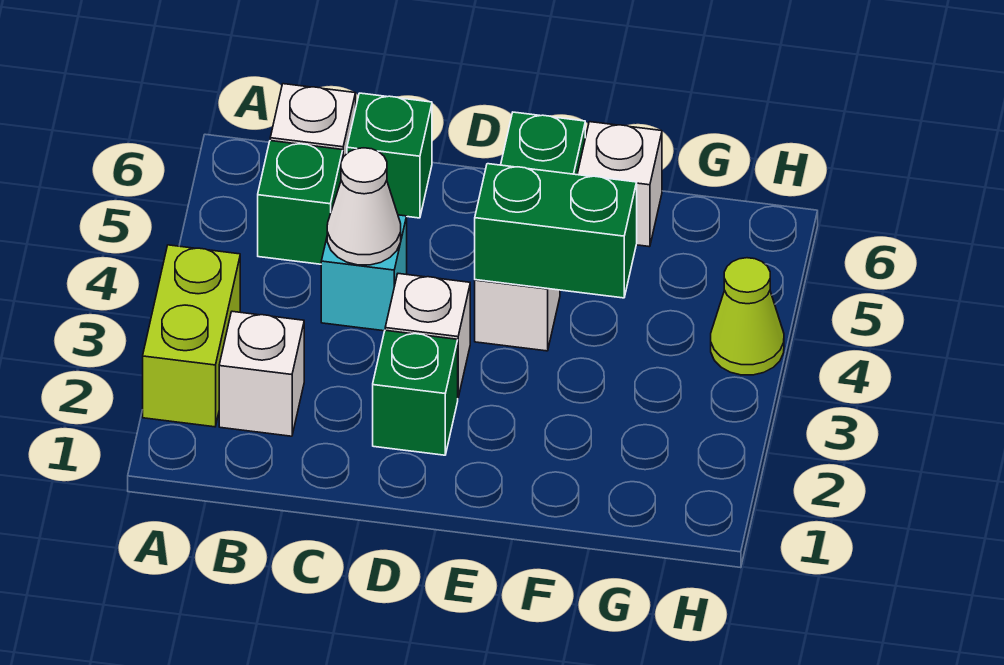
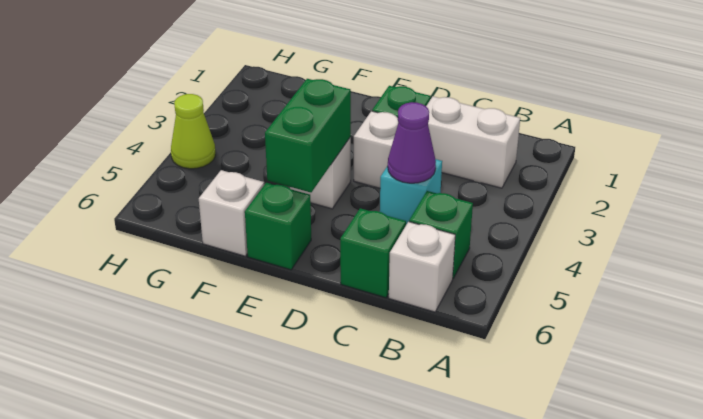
lime 1x2 brick [143,245,240,427] -> none
white 1x1 brick [219,311,304,436] -> white 1x2 brick [426,96,520,188]
white 1x1 cone [327,148,401,265] -> purple 1x1 cone [388,102,436,183]
green 1x2 brick [475,164,637,298] -> green 1x2 brick turned to [265,79,351,192]

